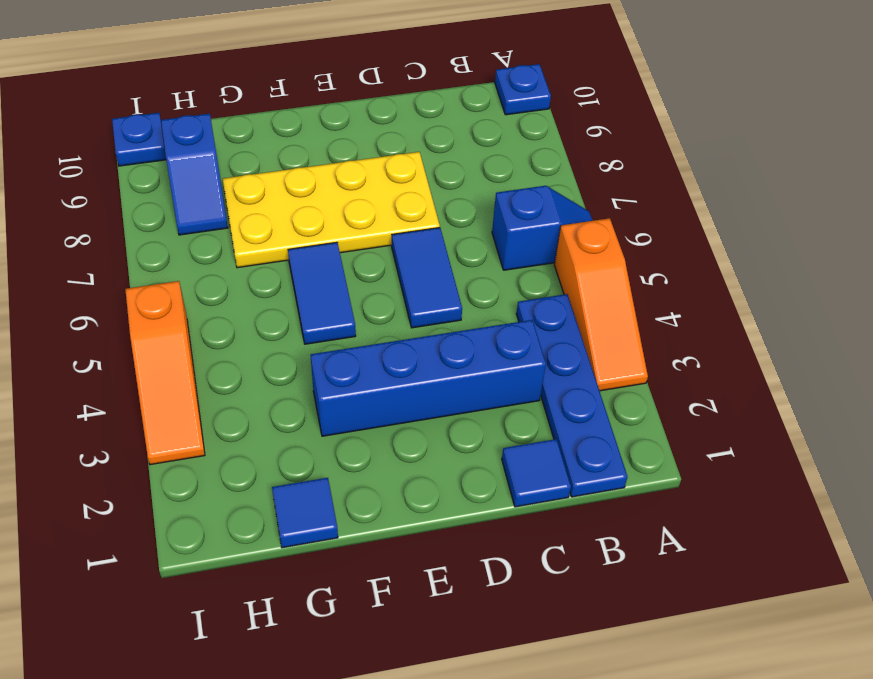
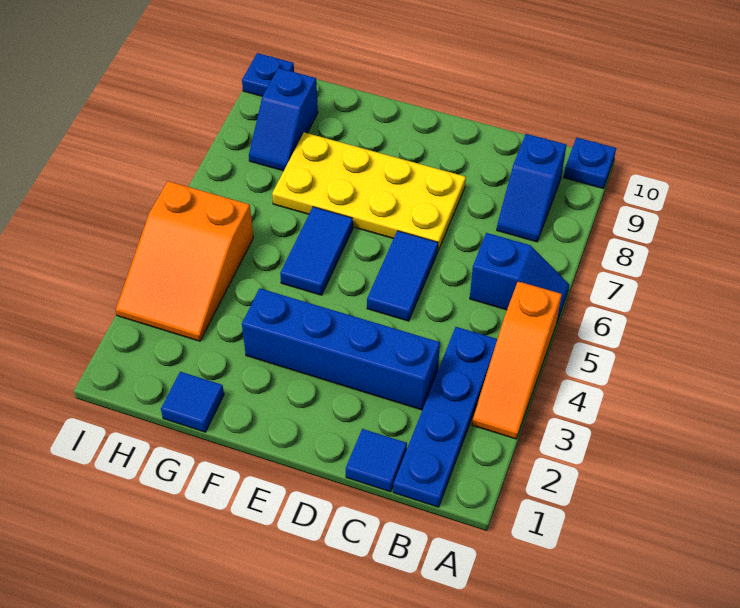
none -> blue 1x2 slope [497,134,567,242]
orange 1x3 slope [125,281,205,465] -> orange 2x3 slope [116,181,253,341]

